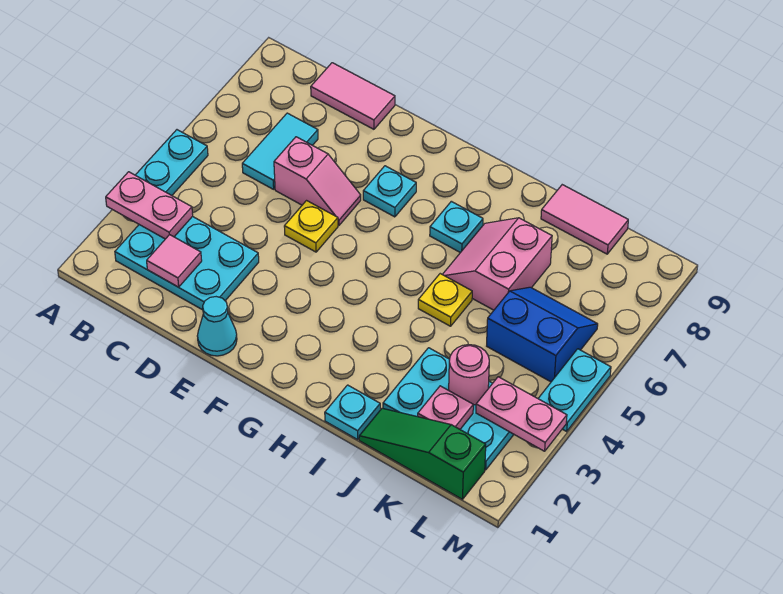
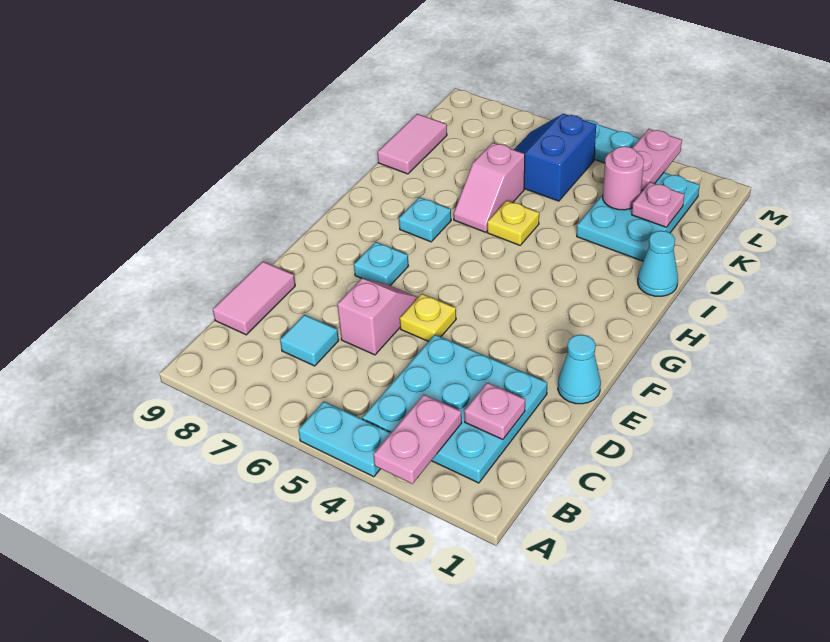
cyan 2x3 plate [115,216,259,310] -> cyan 3x3 plate [362,335,547,483]
pink 1x1 tile [147,235,202,287] -> pink 1x1 plate [464,383,525,440]
cyan 1x2 tile [242,113,318,189] -> cyan 1x1 tile [280,315,339,366]
cyan 1x1 plate [325,385,380,440] -> cyan 1x1 cone [638,231,678,296]
pink 2x2 slope [442,218,552,310] -> pink 1x2 slope [454,143,525,232]
green 1x3 slope [359,408,486,499] -> none

